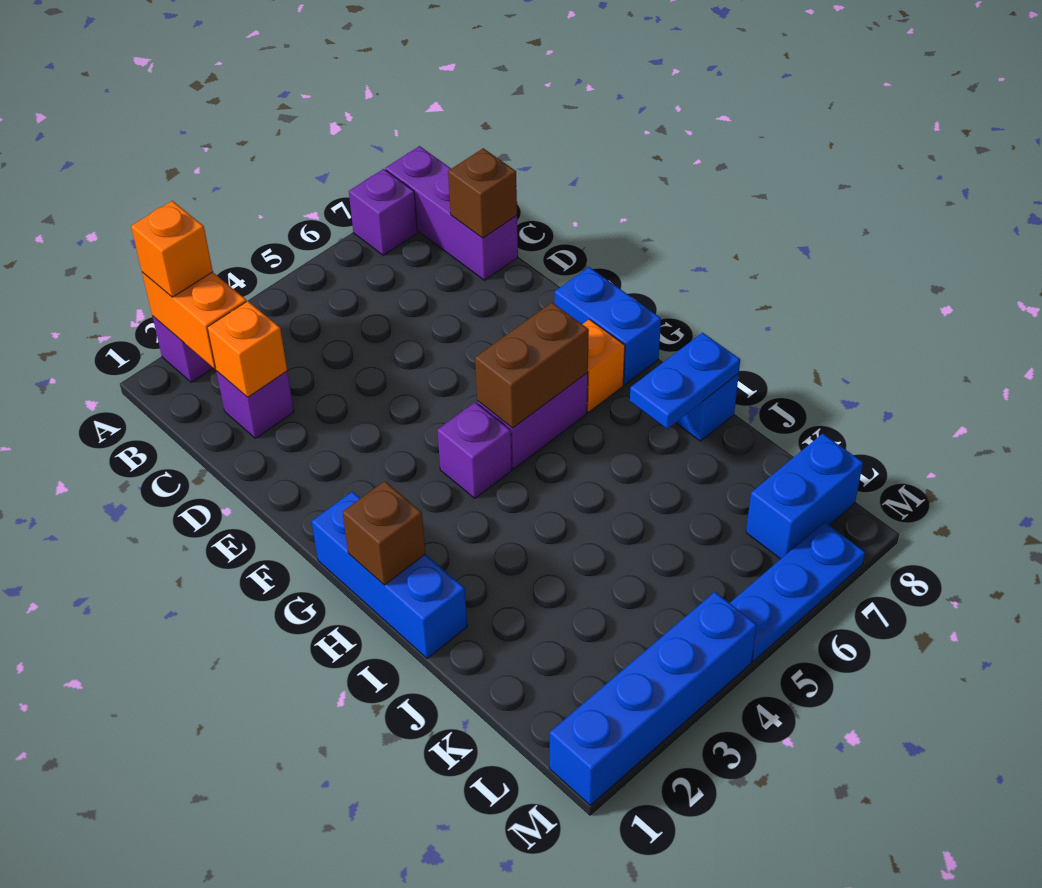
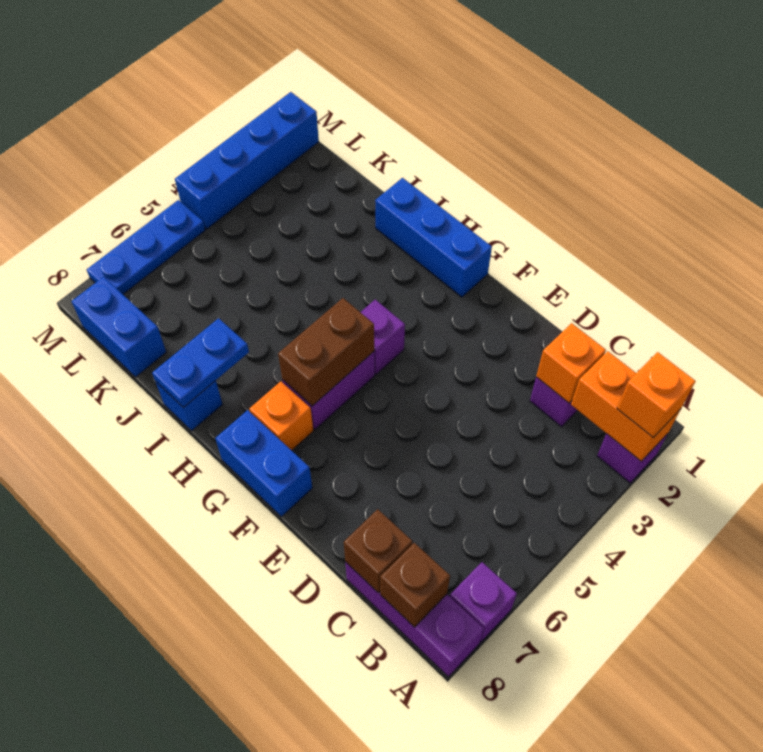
brown 1x1 brick [343,481,426,585] -> brown 1x1 brick moved to [380,543,450,627]
blue 1x2 brick [746,434,863,559] -> blue 1x2 brick turned to [72,277,166,377]

